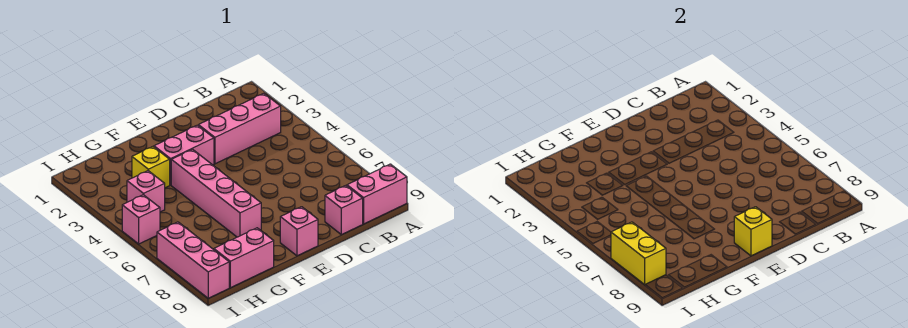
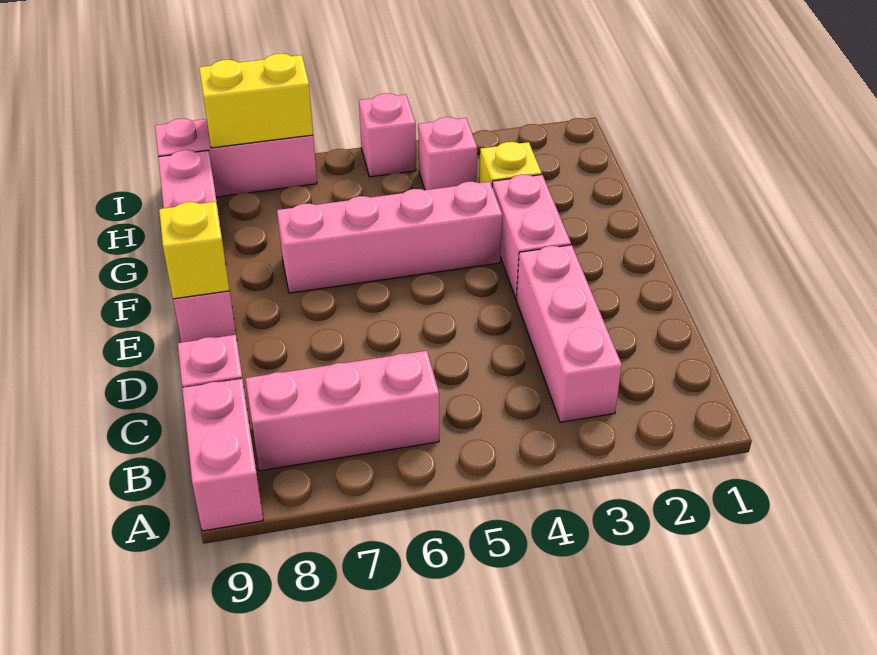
none -> pink 1x3 brick [245,351,439,471]

